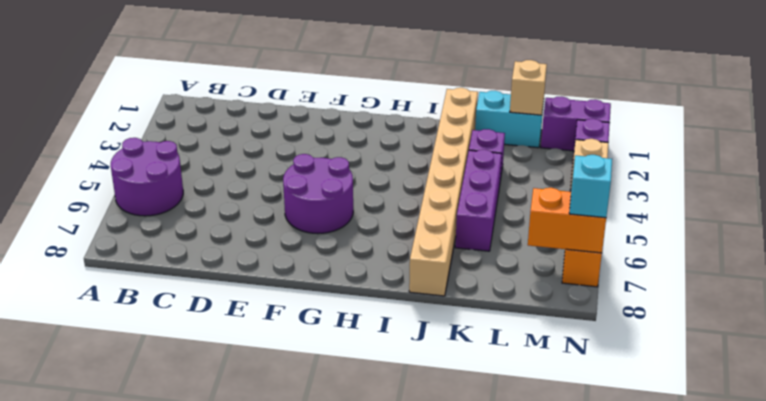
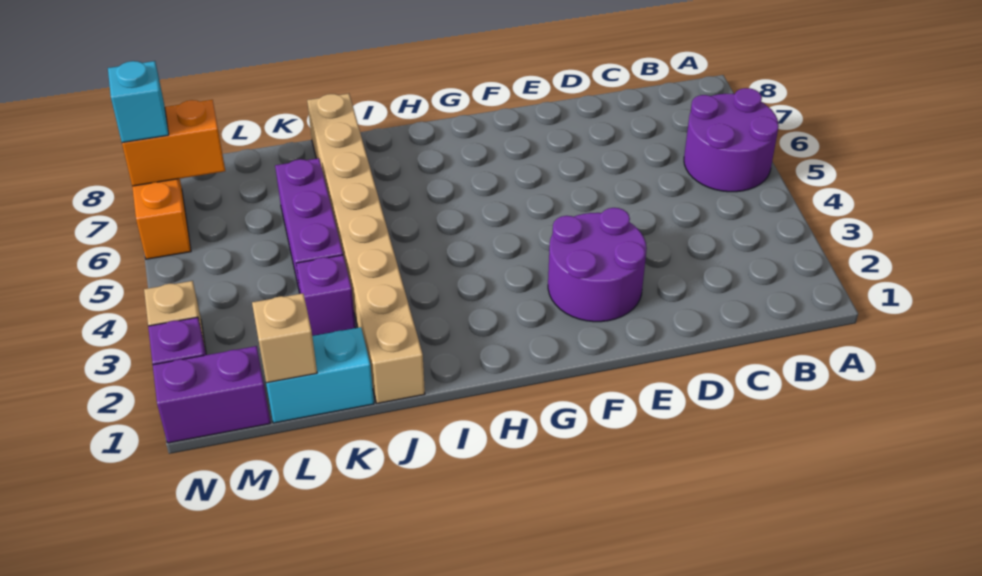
purple 2x2 round brick [283,154,353,234] -> purple 2x2 round brick moved to [548,208,647,322]

